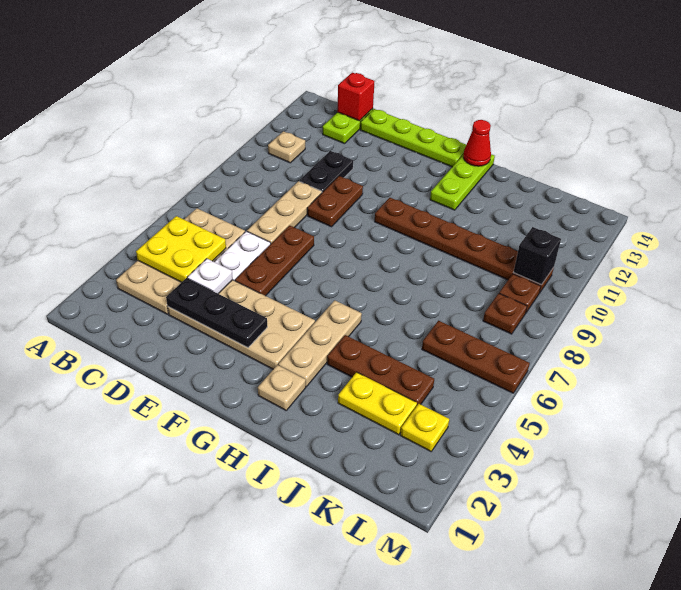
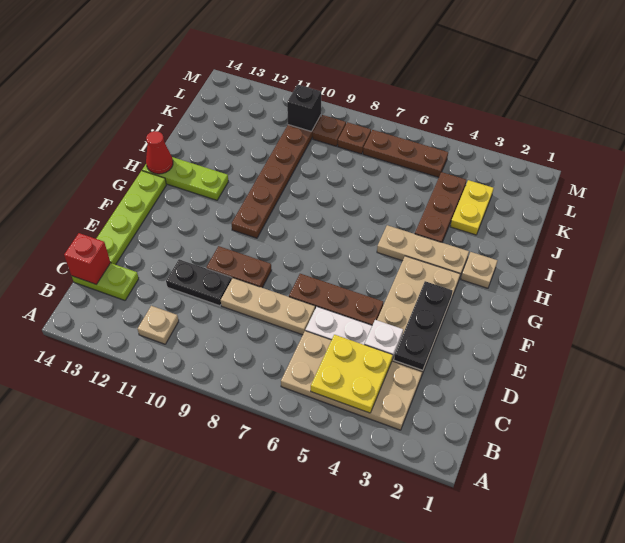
brown 1x3 plate [422,321,530,393] -> brown 1x3 plate turned to [363,130,448,177]
yellow 1x1 plate [400,404,449,451] -> none

